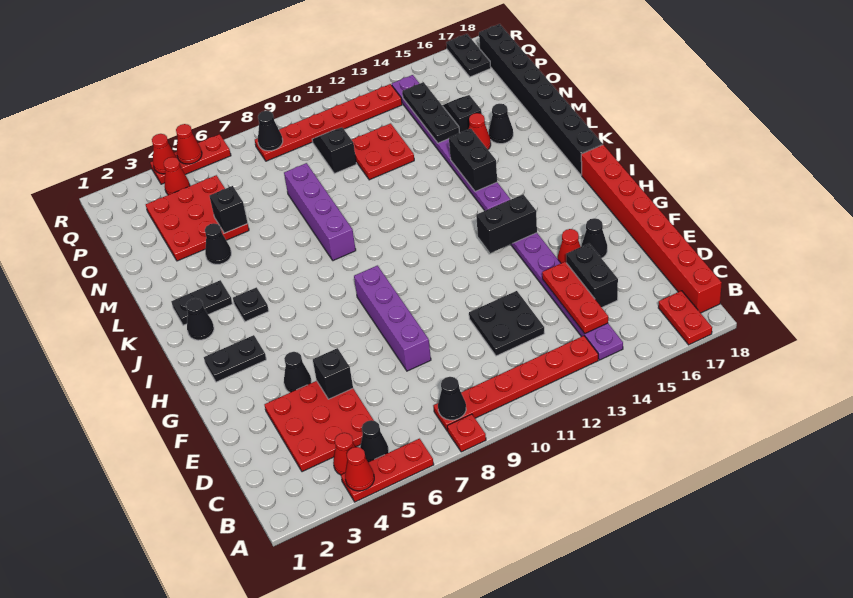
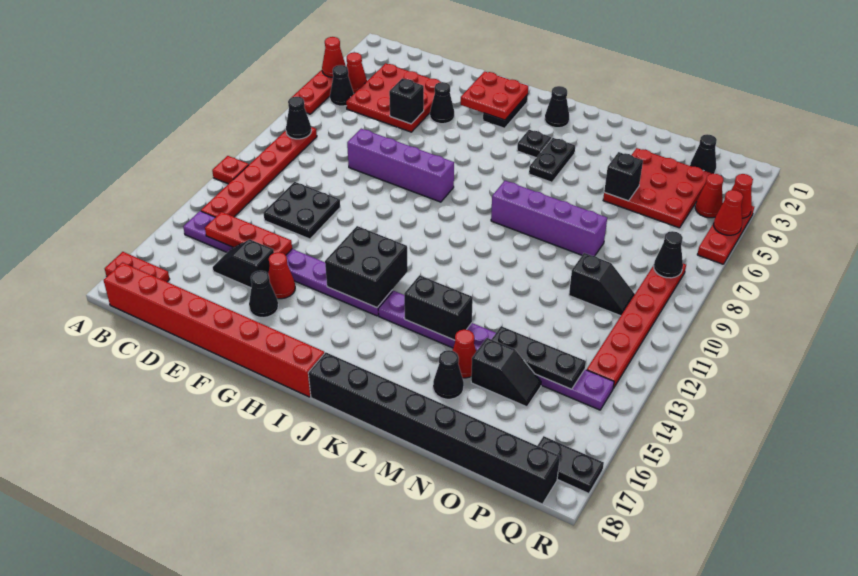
red 1x1 plate [447,414,486,452] -> red 1x1 plate moved to [212,156,249,184]
black 1x2 brick [566,244,618,307] -> black 1x2 slope [213,239,274,288]
black 1x2 brick [476,194,537,253] -> black 2x2 brick [325,226,408,308]
black 1x2 plate [171,280,232,325] -> black 1x2 plate moved to [529,138,575,182]
black 1x1 cone [205,223,231,264] -> black 1x1 cone moved to [690,134,717,174]
red 2x2 plate [352,123,414,180] -> red 2x2 plate moved to [461,71,528,120]

